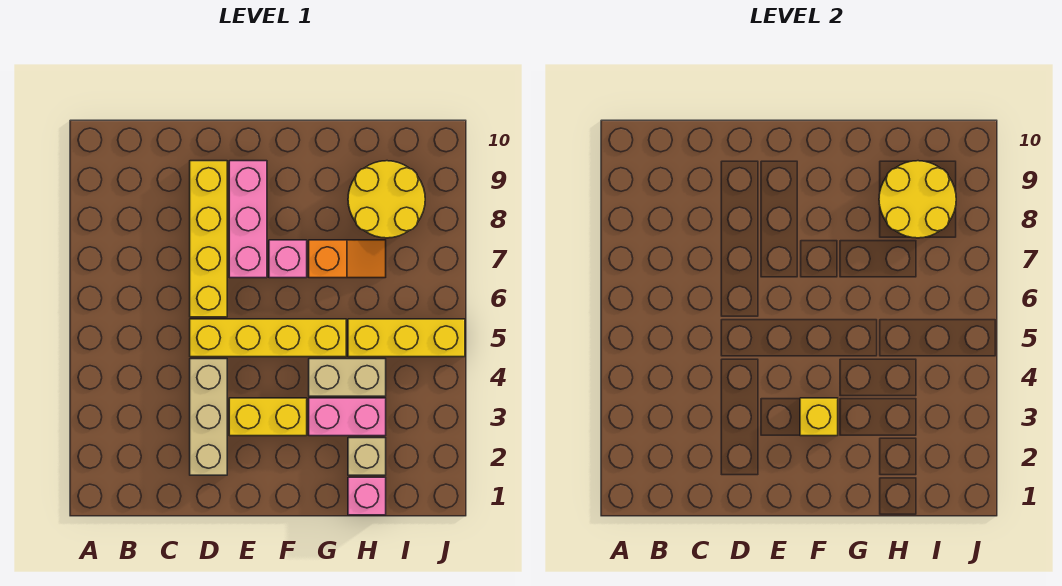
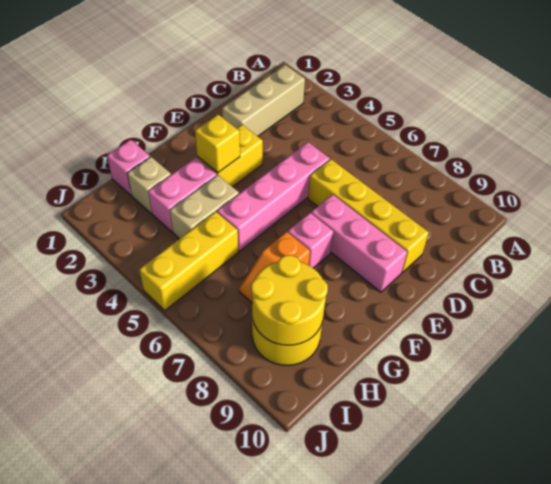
tan 1x3 brick [190,359,227,475] -> tan 1x3 brick turned to [222,65,305,136]
yellow 1x4 brick [190,319,346,357] -> pink 1x4 brick [217,142,330,251]

